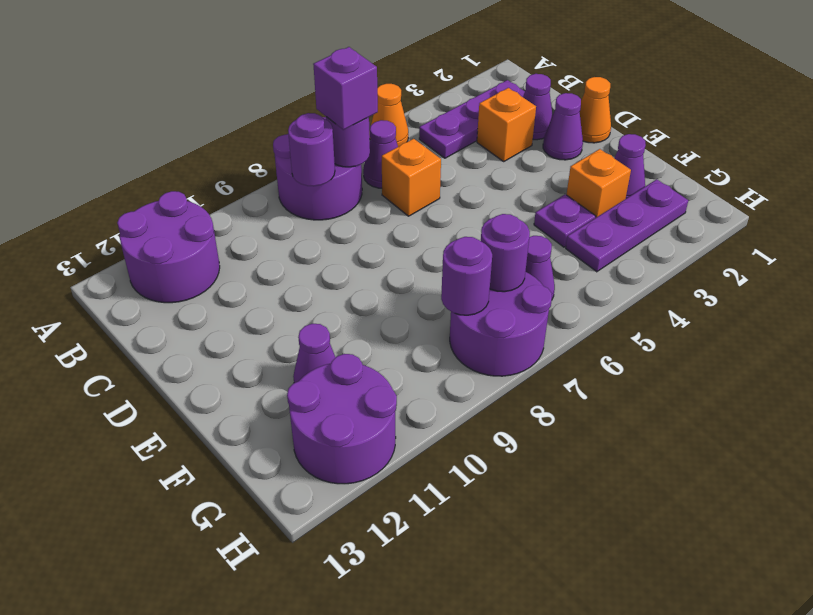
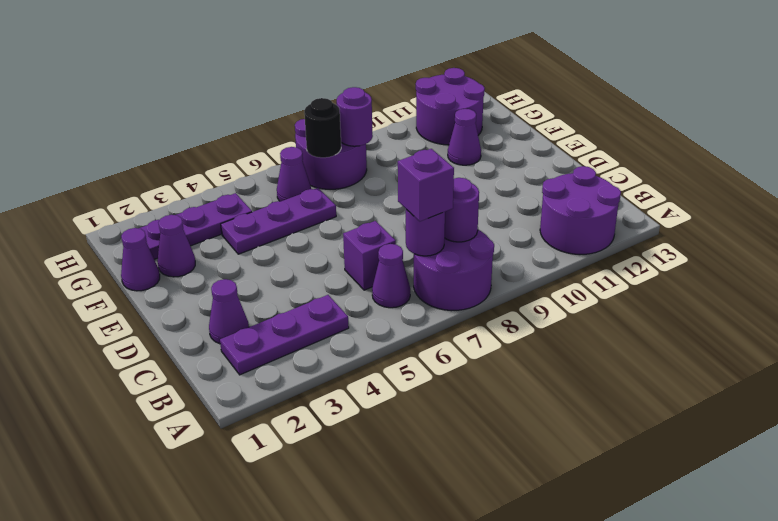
orange 1x1 cone [369,84,408,147] -> none
orange 1x1 brick [477,88,536,161] -> none
orange 1x1 brick [382,139,441,216] -> purple 1x1 brick [343,221,396,290]
orange 1x1 cone [580,77,611,143] -> none
purple 1x1 cone [543,93,583,160] -> purple 1x1 cone moved to [121,228,160,291]
orange 1x1 brick [566,149,631,218] -> none
purple 1x1 plate [534,194,596,247] -> purple 1x3 plate [221,188,336,254]
purple 1x1 round brick [481,214,530,292] -> black 1x1 round brick [304,98,341,158]

